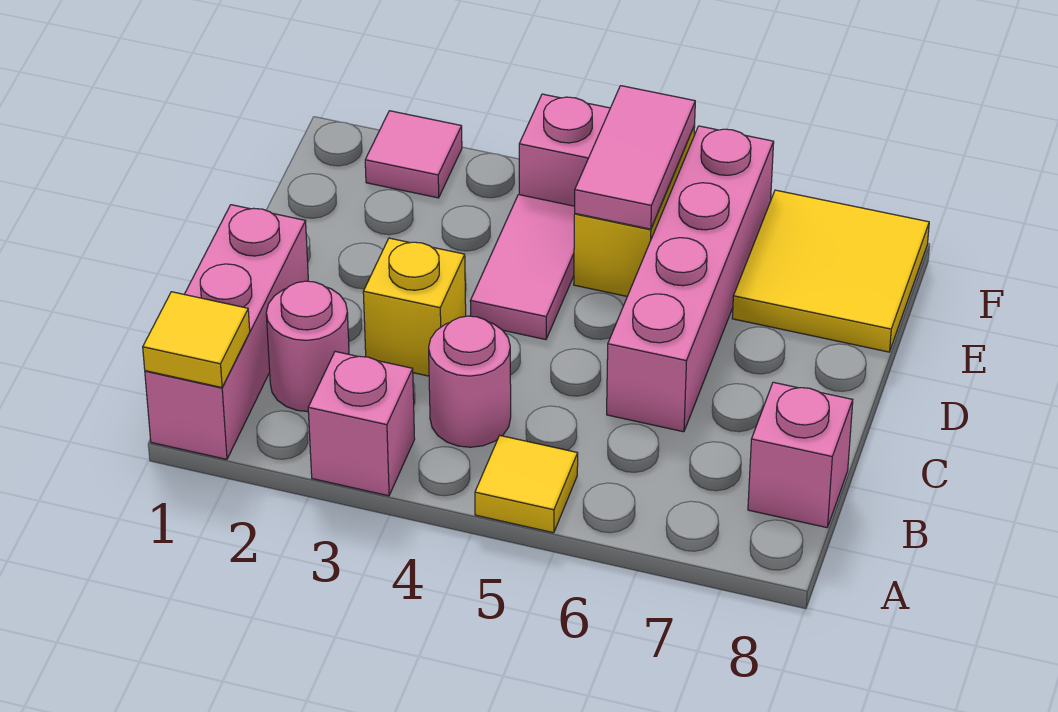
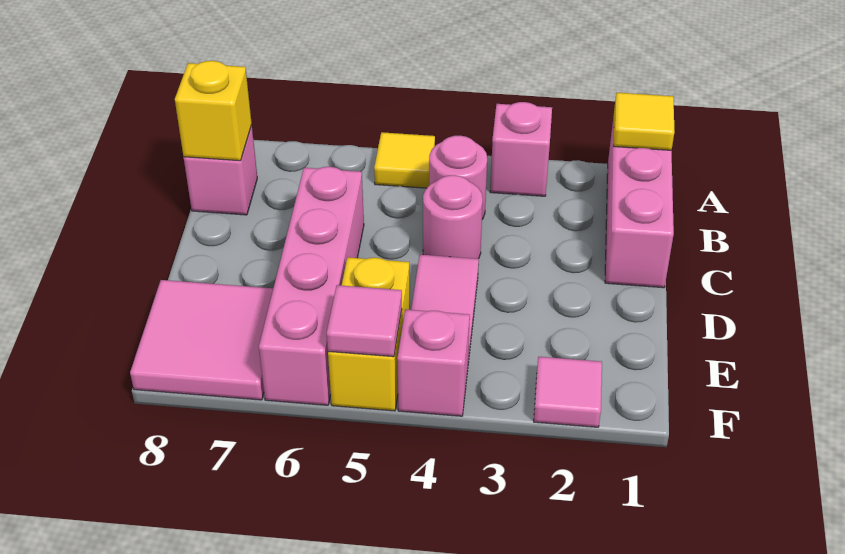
pink 1x1 round brick [266,281,349,412] -> pink 1x1 round brick moved to [423,175,483,259]
yellow 1x1 brick [363,238,466,376] -> yellow 1x1 brick moved to [175,61,252,161]
pink 1x2 tile [575,86,695,229] -> pink 1x1 tile [327,285,402,357]
yellow 2x2 tile [732,190,929,352] -> pink 2x2 tile [130,280,273,400]

